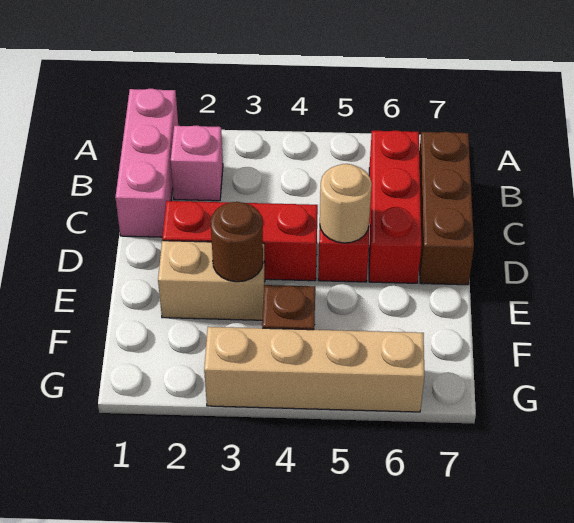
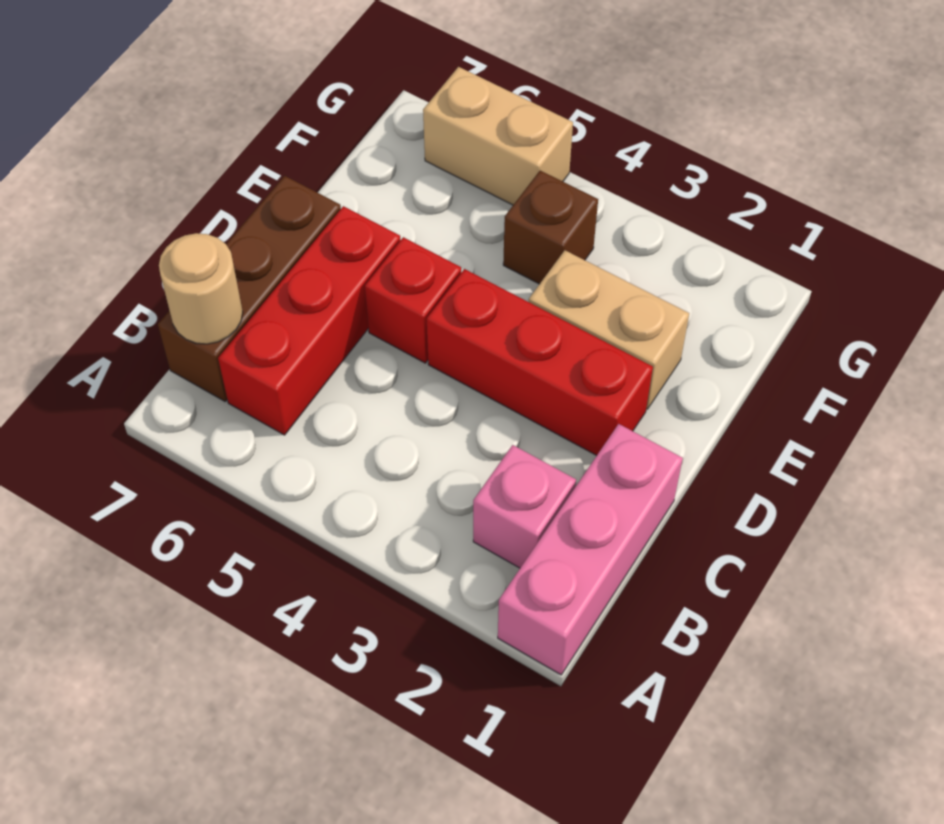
tan 1x1 round brick [320,164,372,243] -> tan 1x1 round brick moved to [159,233,243,344]
brown 1x1 round brick [210,202,263,282] -> none
tan 1x4 brick [204,327,425,412] -> tan 1x2 brick [423,67,573,205]

